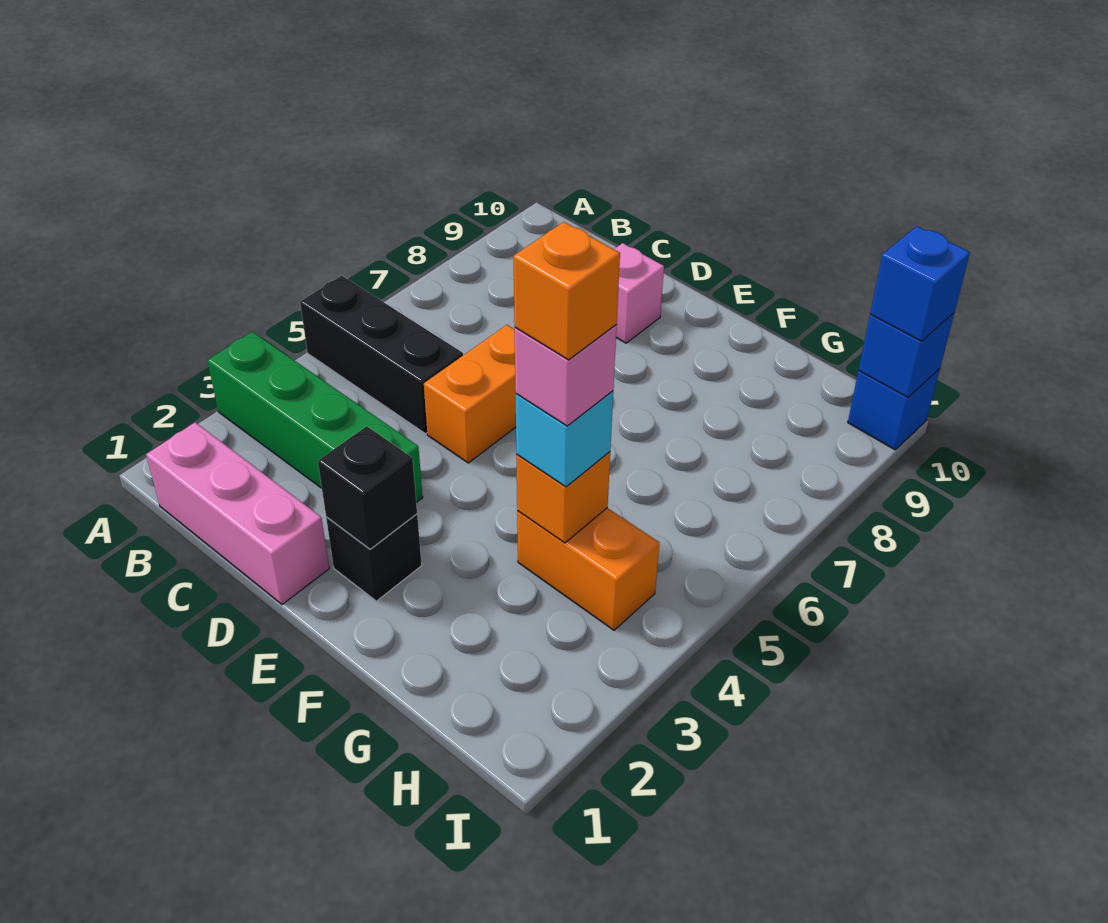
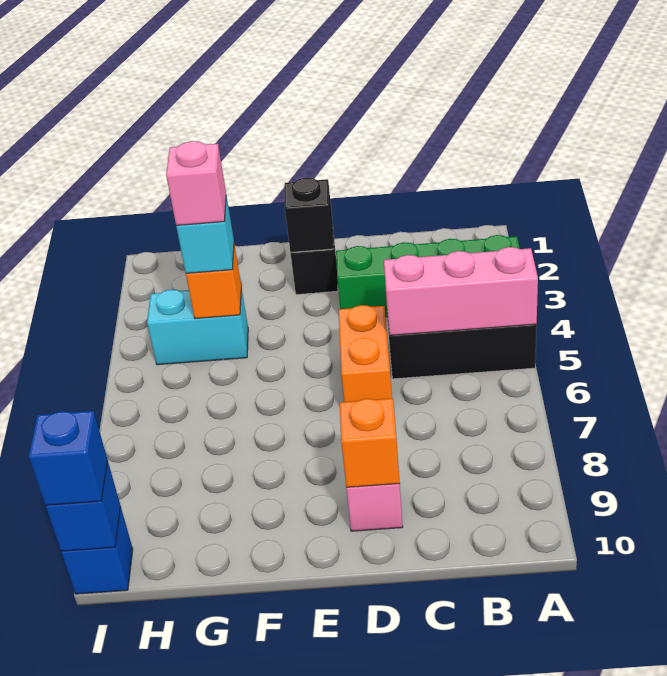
pink 1x3 brick [146,422,329,604] -> pink 1x3 brick moved to [384,247,538,335]
orange 1x2 brick [517,508,659,630] -> cyan 1x2 brick [147,287,248,365]
orange 1x1 brick [514,222,620,360] -> orange 1x1 brick moved to [340,398,400,487]

